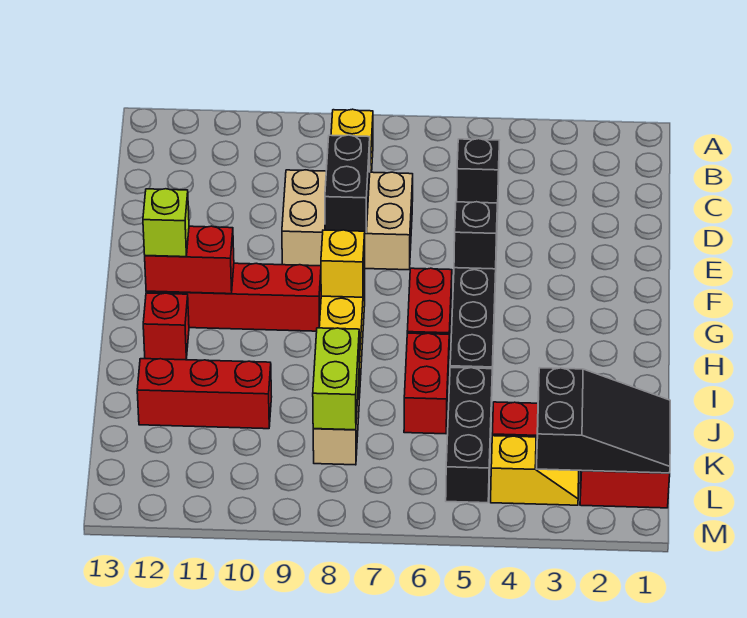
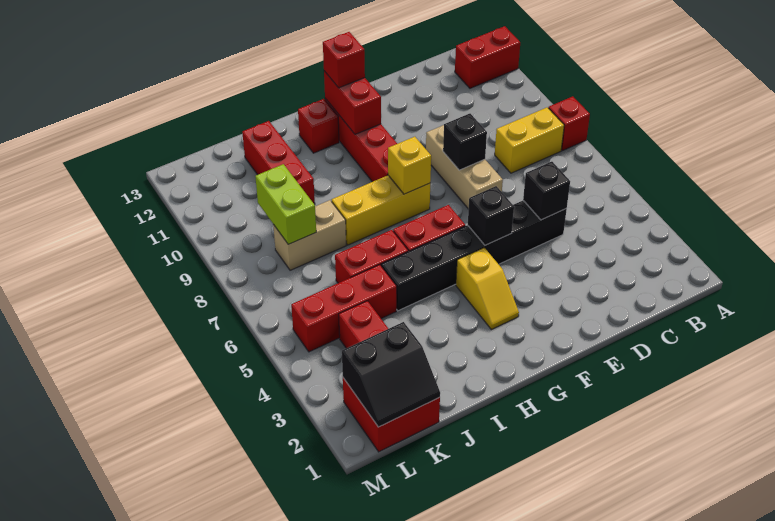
none -> red 1x1 brick [549,96,590,151]
none -> red 1x2 brick [455,26,520,88]
tan 2x3 brick [282,170,413,270] -> tan 1x3 brick [426,125,503,209]
black 1x2 brick [325,135,370,233] -> black 1x1 brick [443,114,487,170]
lime 1x1 brick [143,189,189,257] -> red 1x1 brick [323,32,365,88]
black 1x3 brick [446,367,492,503] -> red 1x3 brick [291,265,397,352]
lime 1x2 brick [313,328,359,430] -> lime 1x2 brick turned to [255,164,316,244]
black 2x3 slope [536,368,670,473] -> black 2x2 slope [342,322,440,427]
yellow 1x2 slope [491,436,579,505] -> yellow 1x2 slope moved to [456,248,519,330]

